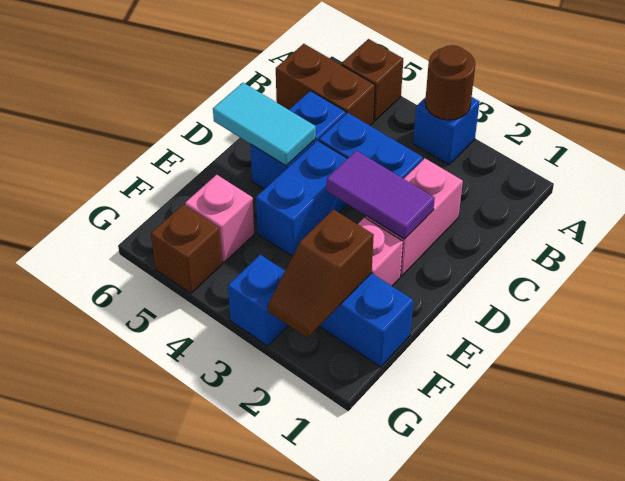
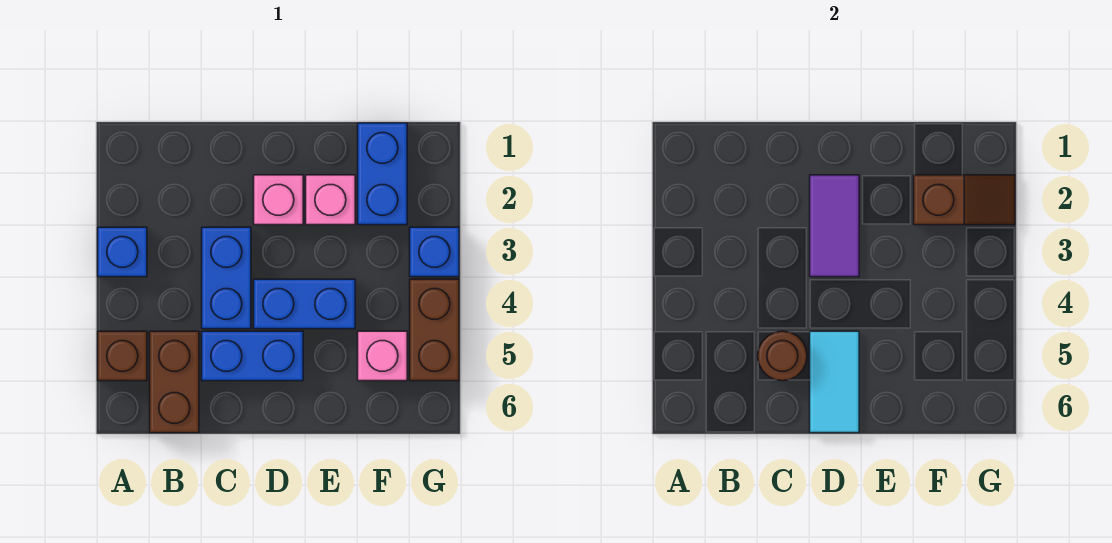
brown 1x1 round brick [425,45,475,120] -> brown 1x1 round brick moved to [758,331,807,381]
pink 1x2 brick [366,158,463,276] -> pink 1x1 brick [254,175,303,225]
brown 1x1 brick [151,204,222,294] -> brown 1x2 brick [410,279,459,381]

